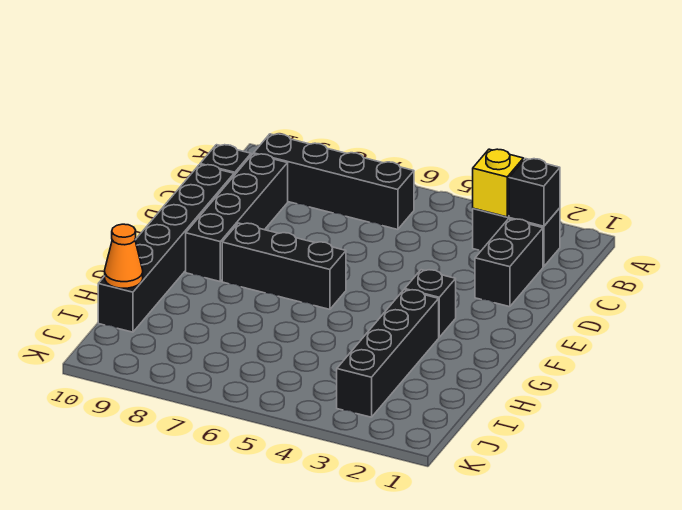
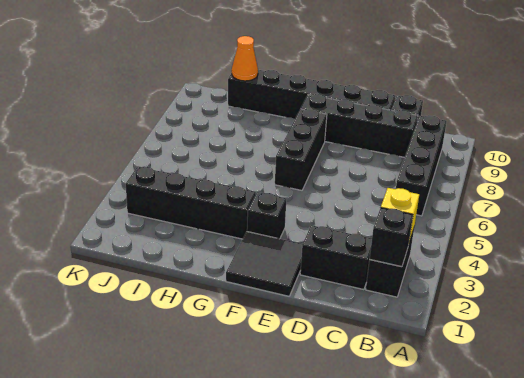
none -> black 2x2 tile [226,232,303,296]

